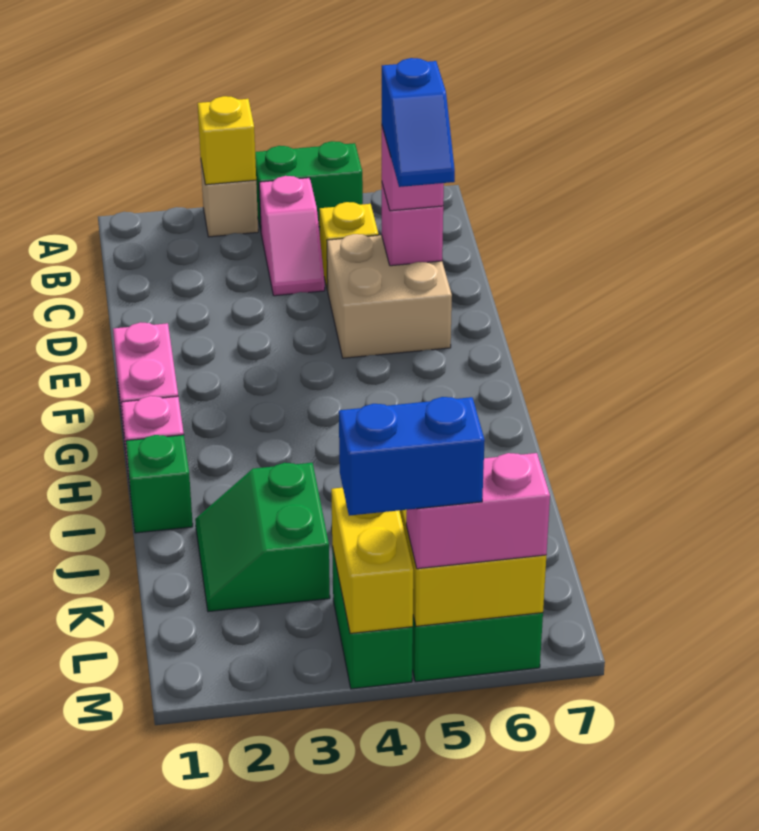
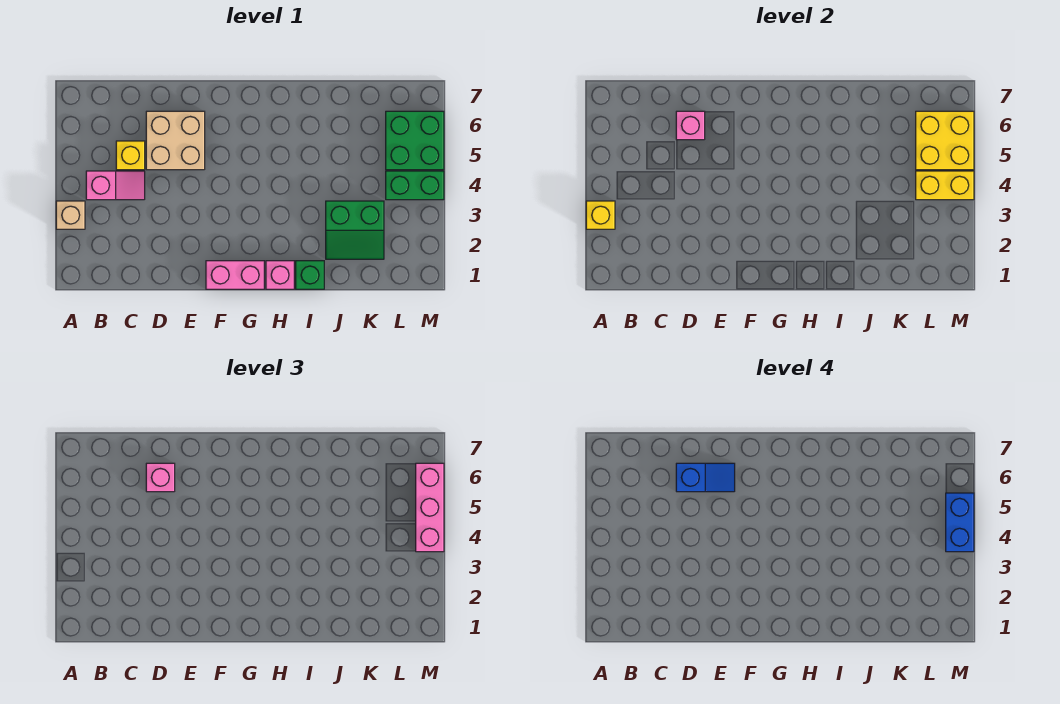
green 1x2 brick [255,141,363,230] -> none
pink 1x2 brick [406,453,550,569] -> pink 1x3 brick [416,463,444,552]

